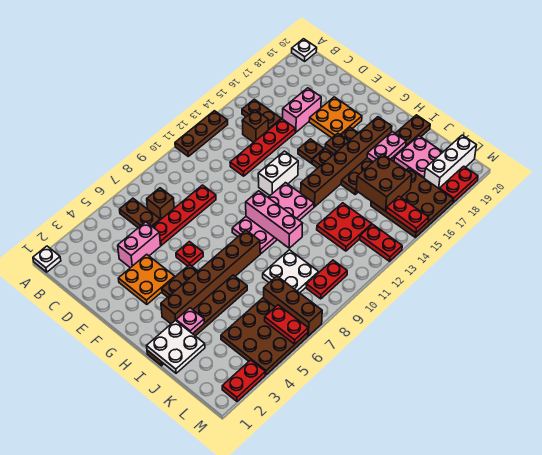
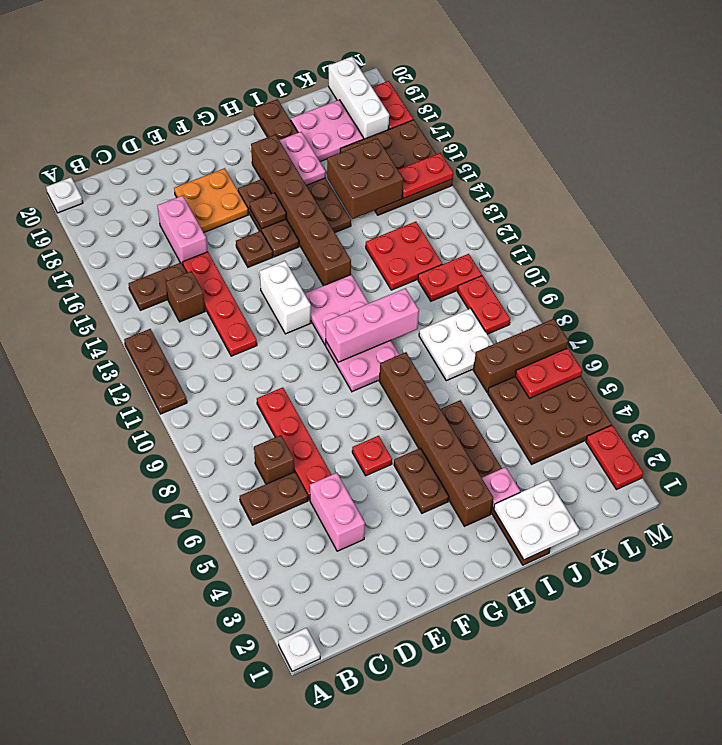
orange 2x2 plate [118,254,175,304] -> none
red 1x2 plate [360,224,402,261] -> red 1x2 plate moved to [418,254,482,301]

